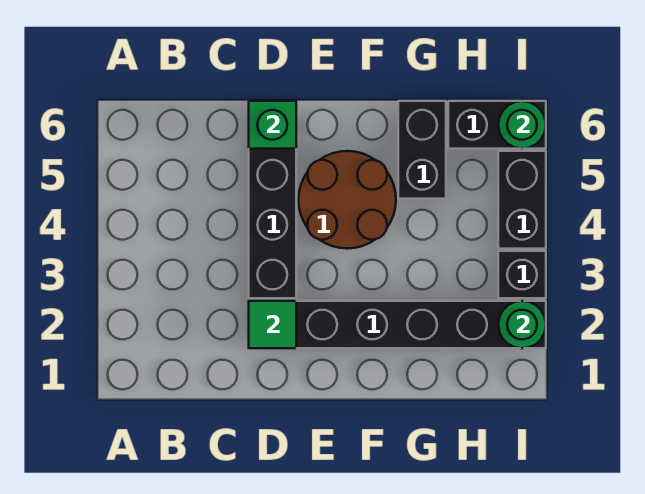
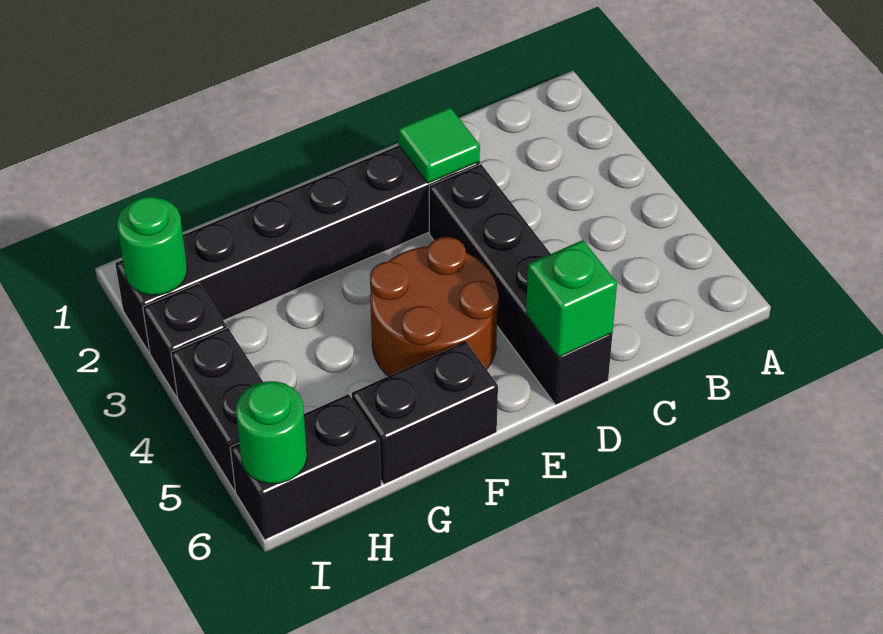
black 1x2 brick [398,101,446,199] -> black 1x2 brick turned to [352,342,498,484]

